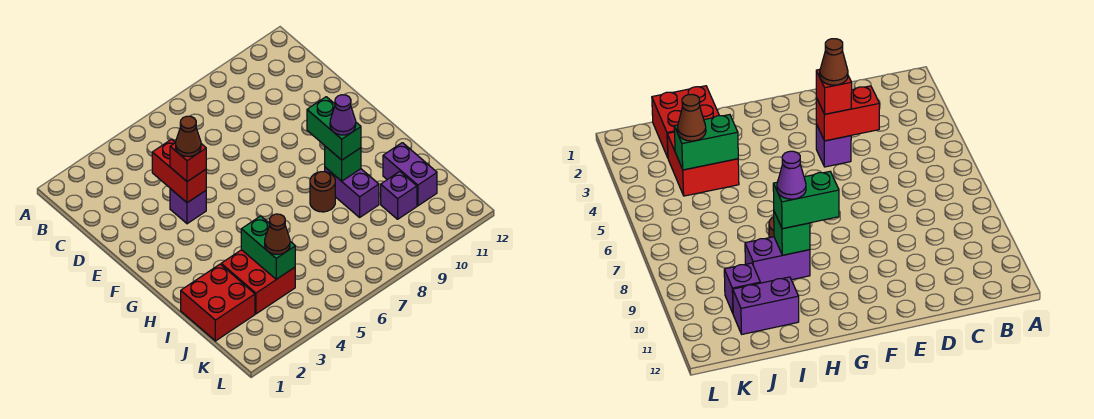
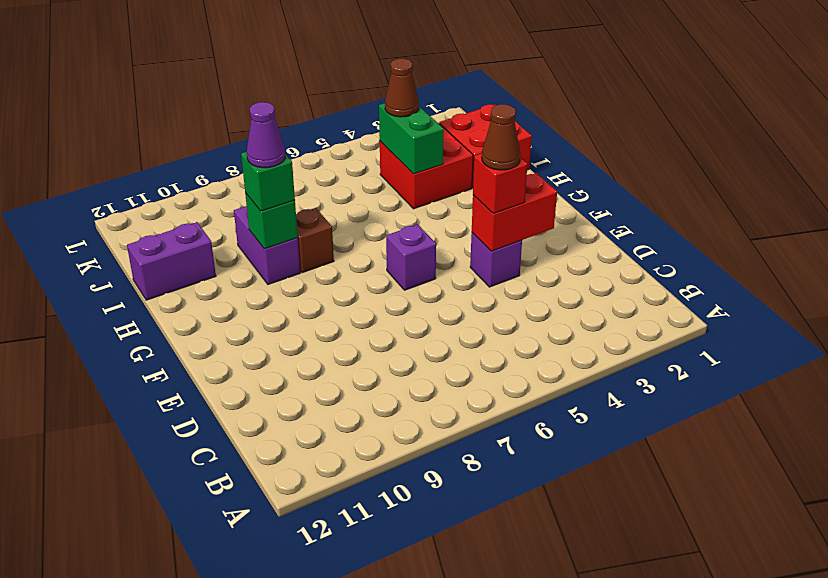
red 1x2 brick [152,139,206,203] -> red 1x2 brick turned to [472,173,557,251]
green 1x2 brick [307,97,361,160] -> green 1x1 brick [241,152,295,211]
brown 1x1 round brick [310,172,335,212] -> brown 1x1 brick [296,208,334,273]
purple 1x2 brick [383,143,437,206] -> purple 1x2 brick turned to [127,222,216,300]
purple 1x1 brick [381,172,417,219] -> purple 1x1 brick moved to [386,224,436,290]

